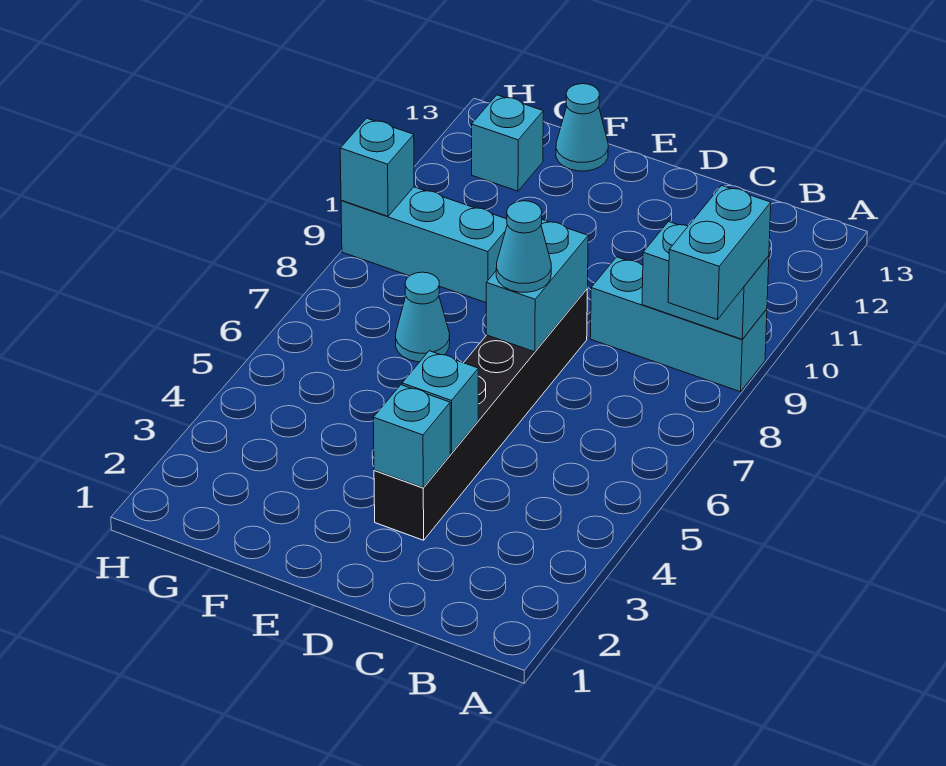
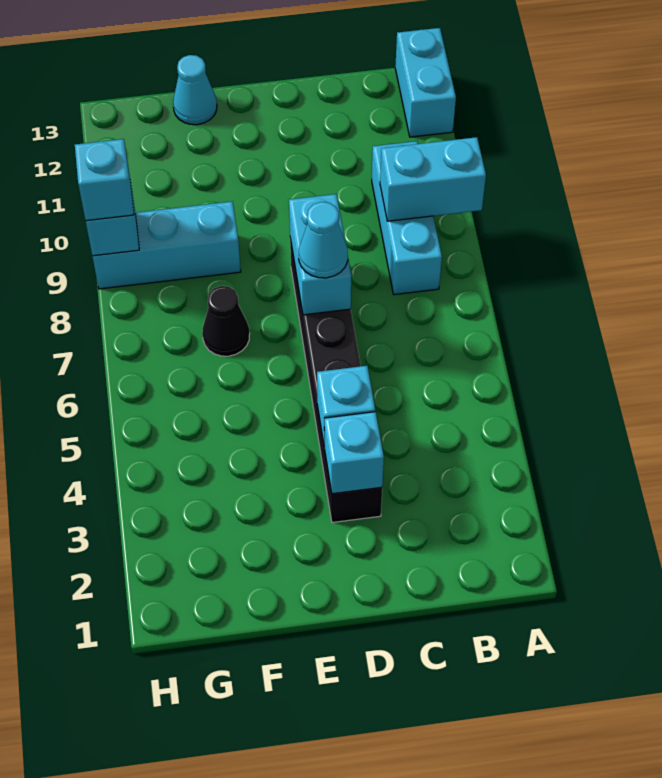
cyan 1x2 brick [668,186,771,320] -> cyan 1x2 brick moved to [395,28,456,137]
cyan 1x3 brick [590,257,767,392] -> cyan 1x3 brick turned to [372,141,442,295]
cyan 1x1 cone [396,272,450,362] -> black 1x1 cone [202,286,250,356]
cyan 1x1 brick [472,95,543,191] -> cyan 1x1 brick moved to [75,139,134,221]

